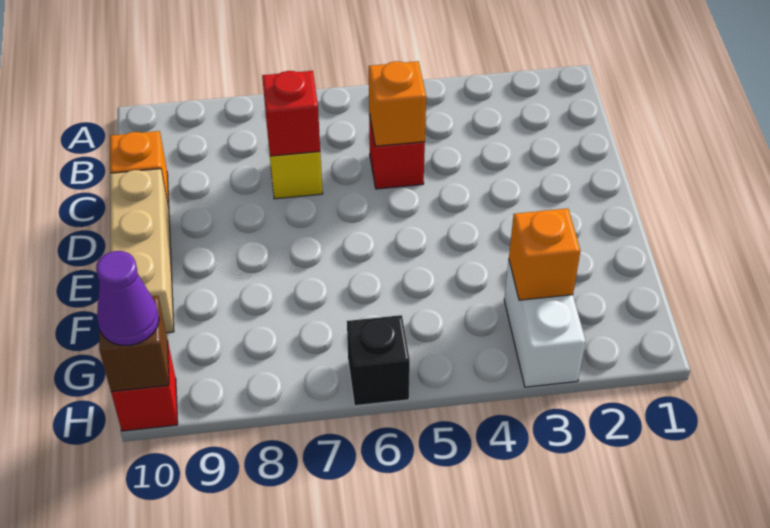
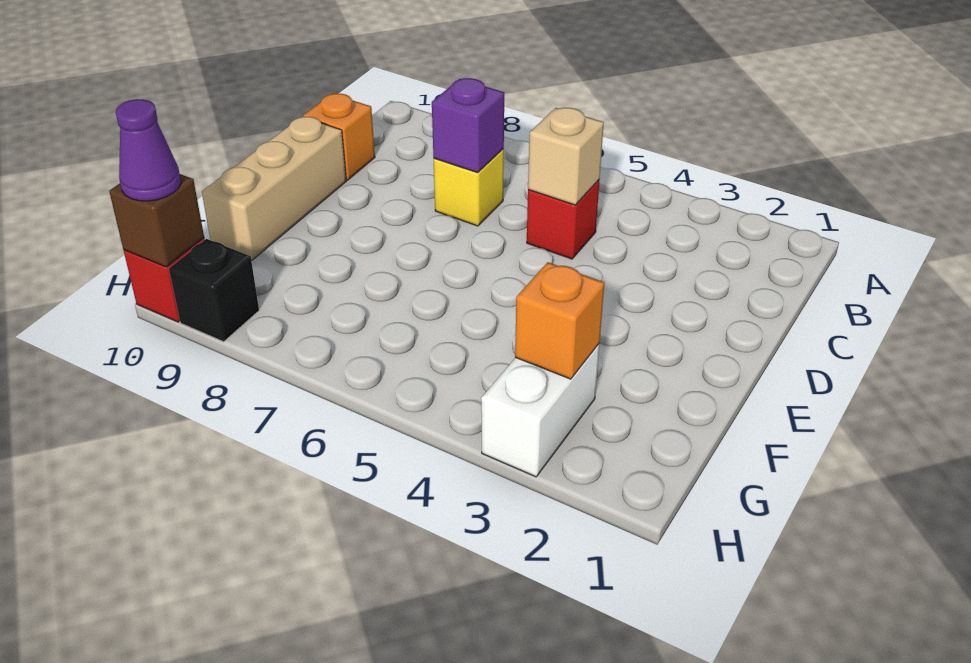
orange 1x1 brick [369,61,426,146] -> tan 1x1 brick [528,108,604,205]
red 1x1 brick [262,71,320,156] -> purple 1x1 brick [432,78,504,173]
black 1x1 brick [347,315,410,406] -> black 1x1 brick moved to [169,239,259,342]

